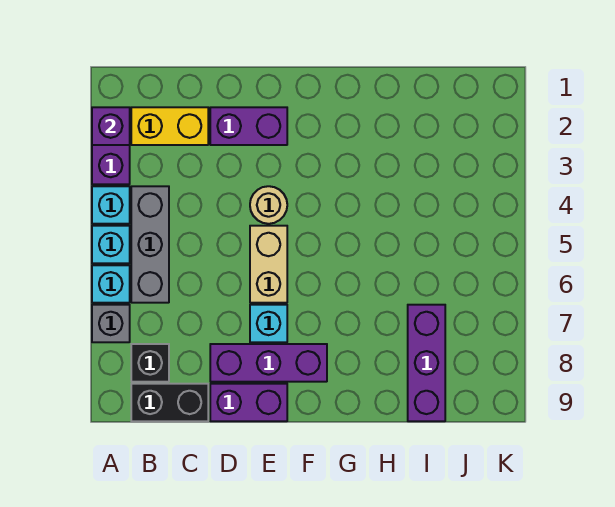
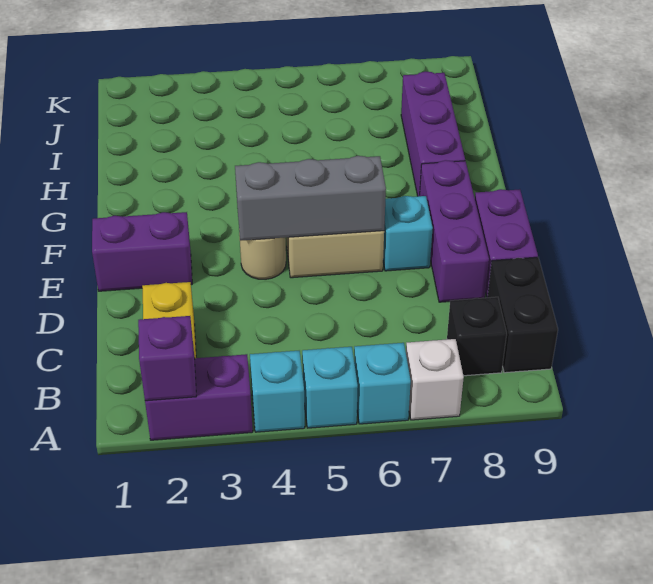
grey 1x1 brick [92,305,130,342] -> white 1x1 brick [406,339,464,420]
grey 1x3 brick [131,186,169,303] -> grey 1x3 brick moved to [235,156,386,241]
purple 1x2 brick [210,107,287,145] -> purple 1x2 brick turned to [92,212,192,291]
purple 1x3 brick [408,305,445,421] -> purple 1x3 brick turned to [401,71,465,196]

